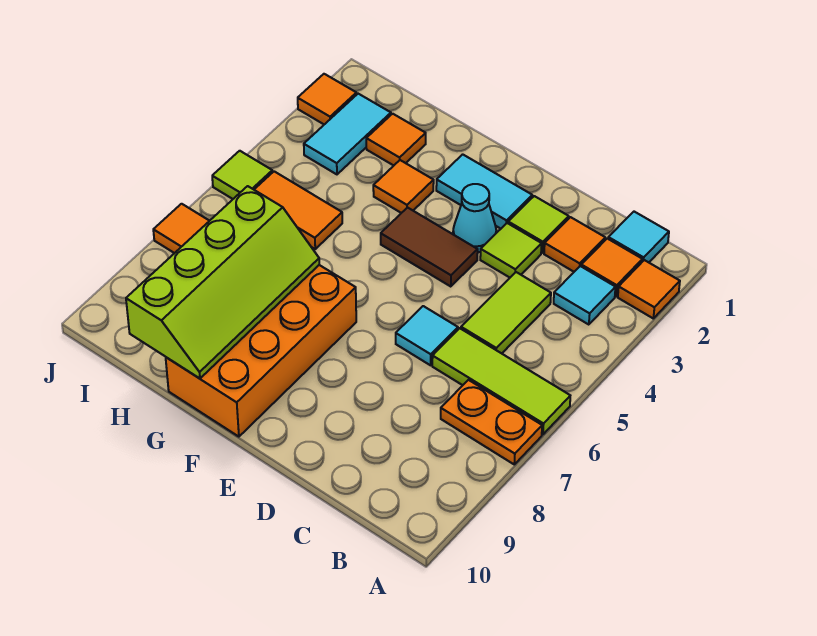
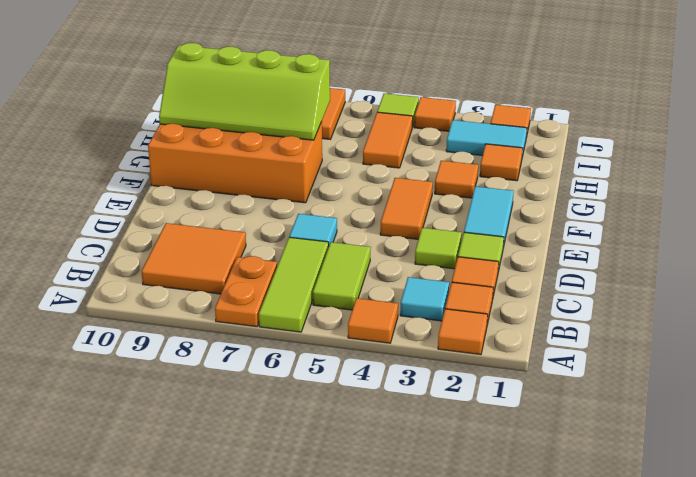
none -> orange 1x1 tile [348,298,398,343]
cyan 1x1 tile [608,212,669,262] -> none
none -> orange 2x2 tile [142,223,246,294]
lime 1x2 tile [461,272,551,353] -> lime 1x2 tile turned to [313,242,371,310]
cyan 1x1 cone [453,184,496,252] -> none
brown 1x2 tile [381,208,478,287] -> orange 1x2 tile [380,178,433,239]
none -> orange 1x1 tile [414,97,456,131]

